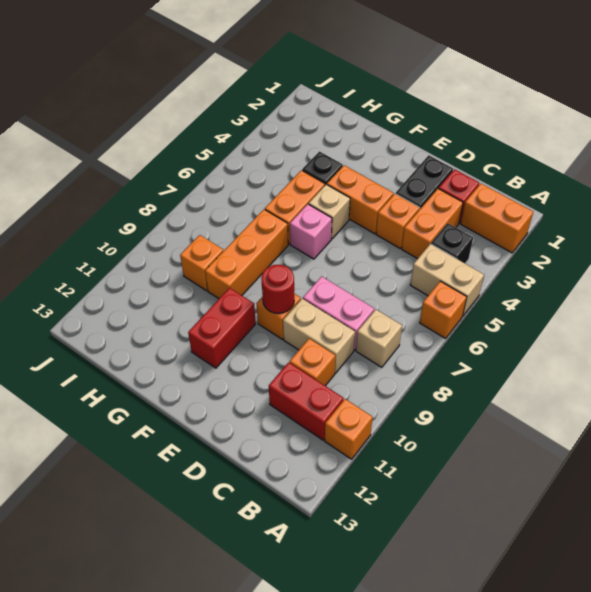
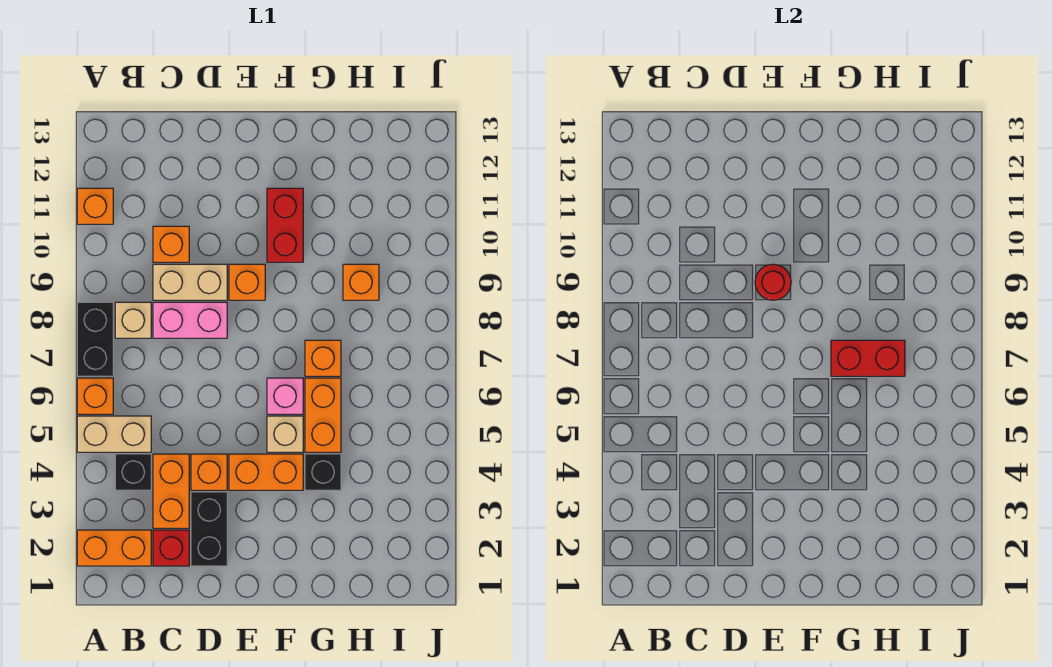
none -> black 1x2 brick [77,302,113,376]
red 1x2 brick [269,362,344,440] -> red 1x2 brick moved to [831,340,905,376]
orange 1x3 brick [205,209,288,299] -> orange 1x1 brick [305,340,341,376]

